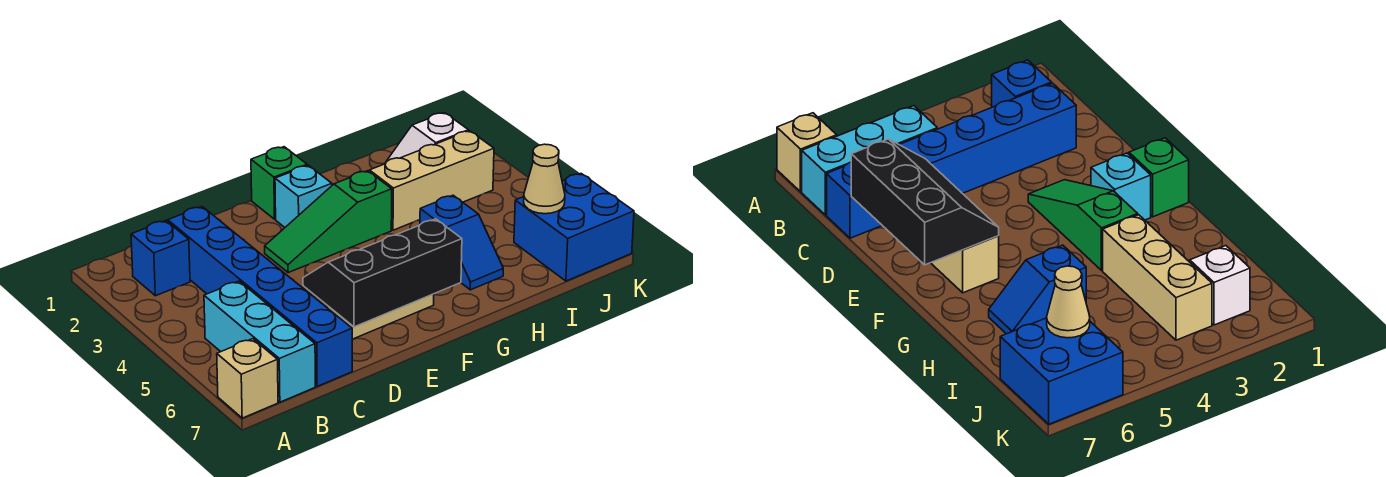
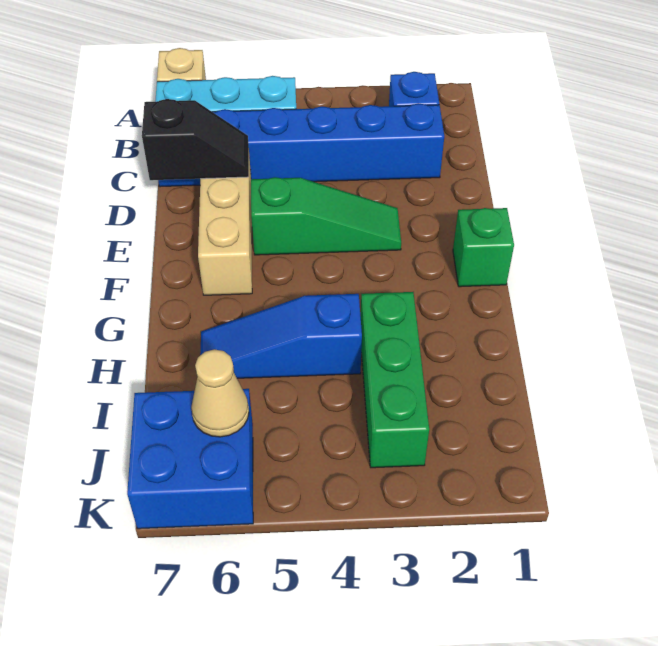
black 2x3 slope [303,219,462,327] -> black 1x2 slope [142,99,249,180]
green 1x3 slope [265,171,392,273] -> green 1x3 slope turned to [251,177,401,255]
cyan 1x1 brick [275,165,332,227] -> none
tan 1x3 brick [369,131,494,230] -> green 1x3 brick [361,292,429,468]
blue 1x2 slope [420,195,503,290] -> blue 1x3 slope [200,294,362,378]
white 1x2 slope [385,113,469,164] -> none

